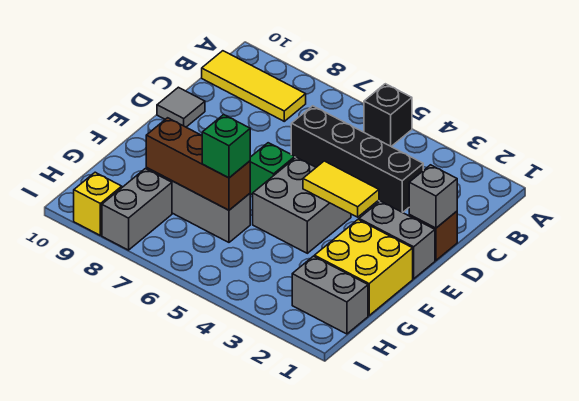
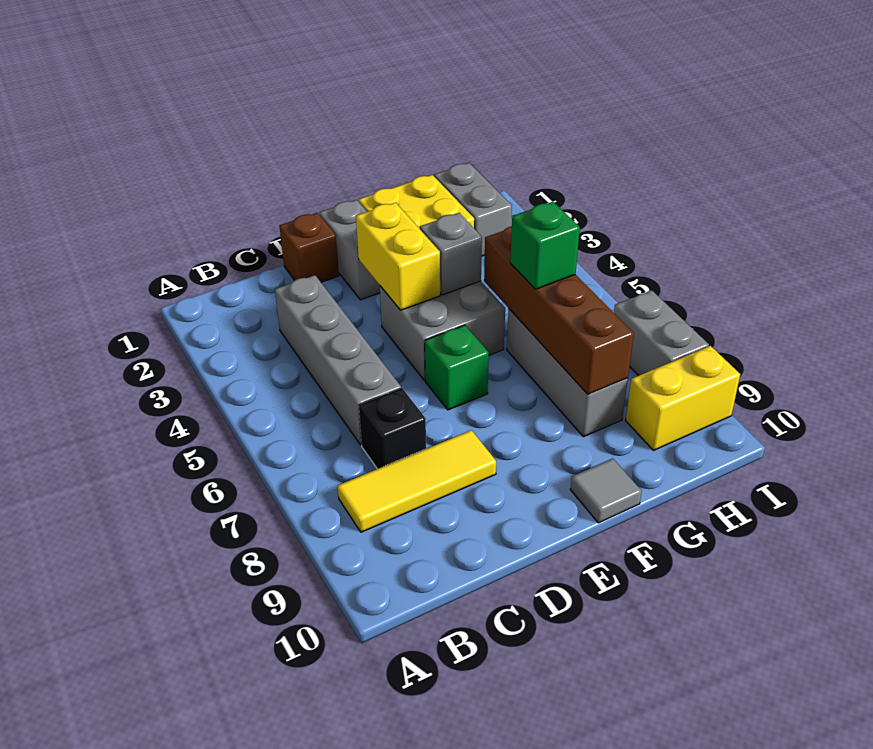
black 1x1 brick [364,84,412,146] -> black 1x1 brick moved to [359,388,426,469]
yellow 1x3 tile [202,51,306,121] -> yellow 1x3 tile turned to [338,430,496,532]
black 1x4 brick [291,106,423,213] -> grey 1x4 brick [275,275,401,445]
grey 1x1 brick [409,165,457,228] -> grey 1x1 brick moved to [420,213,482,295]
grey 1x1 tile [157,87,205,127] -> grey 1x1 tile moved to [570,458,642,523]
yellow 1x2 tile [303,161,379,217] -> yellow 1x2 brick [356,202,440,310]
brown 1x3 brick [146,118,250,210] -> brown 1x4 brick [484,226,634,394]
grey 1x2 brick [102,169,172,250] -> grey 1x2 brick turned to [614,290,709,376]
yellow 1x1 brick [74,172,122,235] -> yellow 1x2 brick [626,346,740,450]

